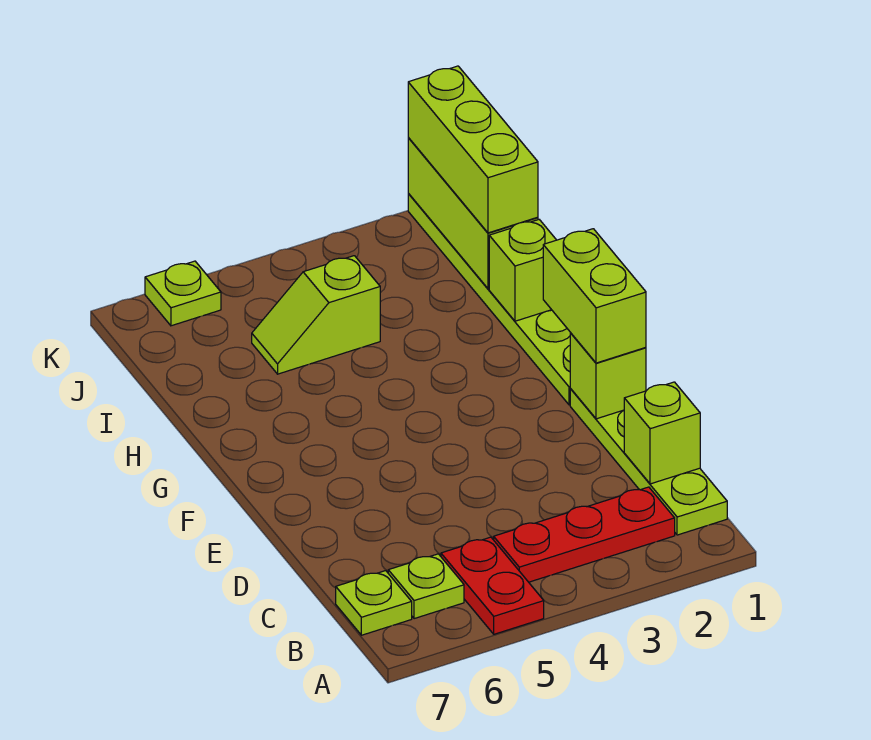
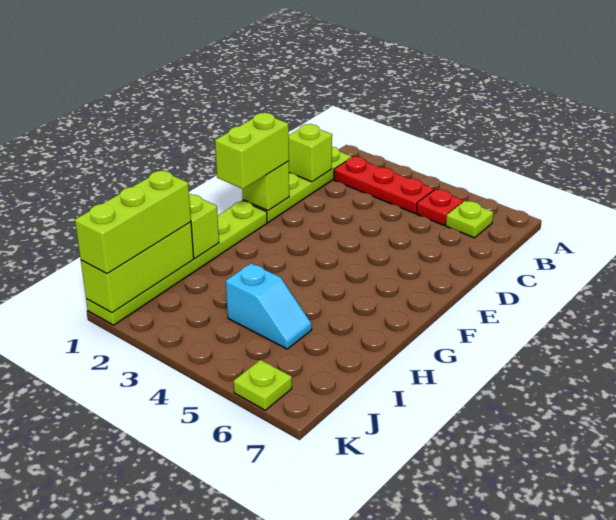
red 1x2 plate [441,537,544,634] -> red 1x1 plate [416,189,463,225]
lime 1x1 plate [336,571,412,635] -> none
lime 1x2 slope [252,256,380,374] -> cyan 1x2 slope [226,263,312,349]

